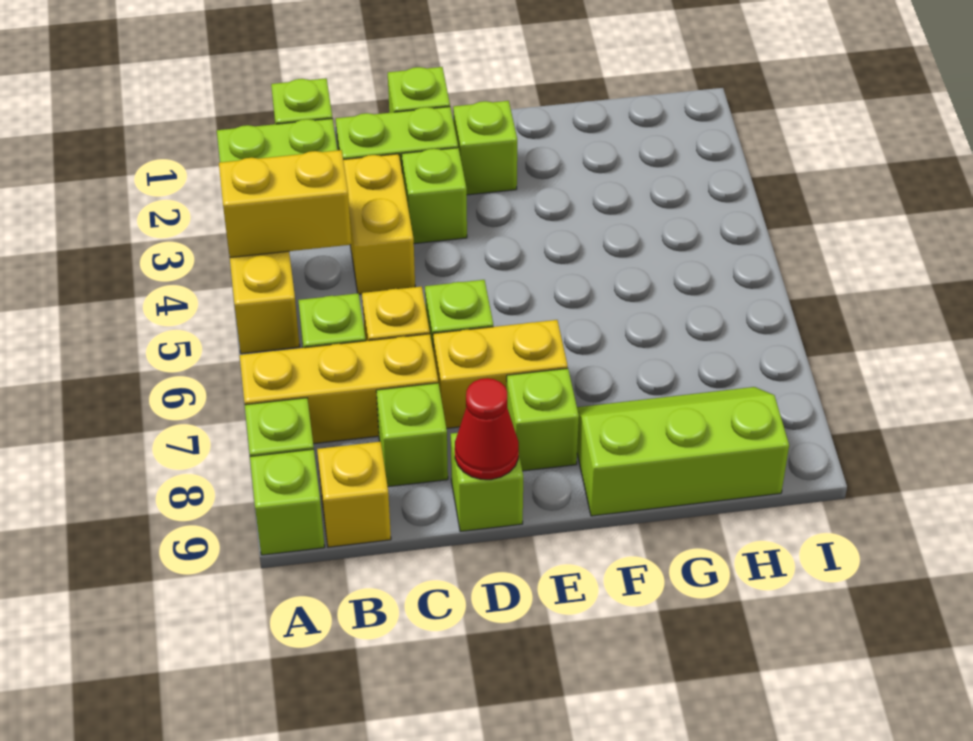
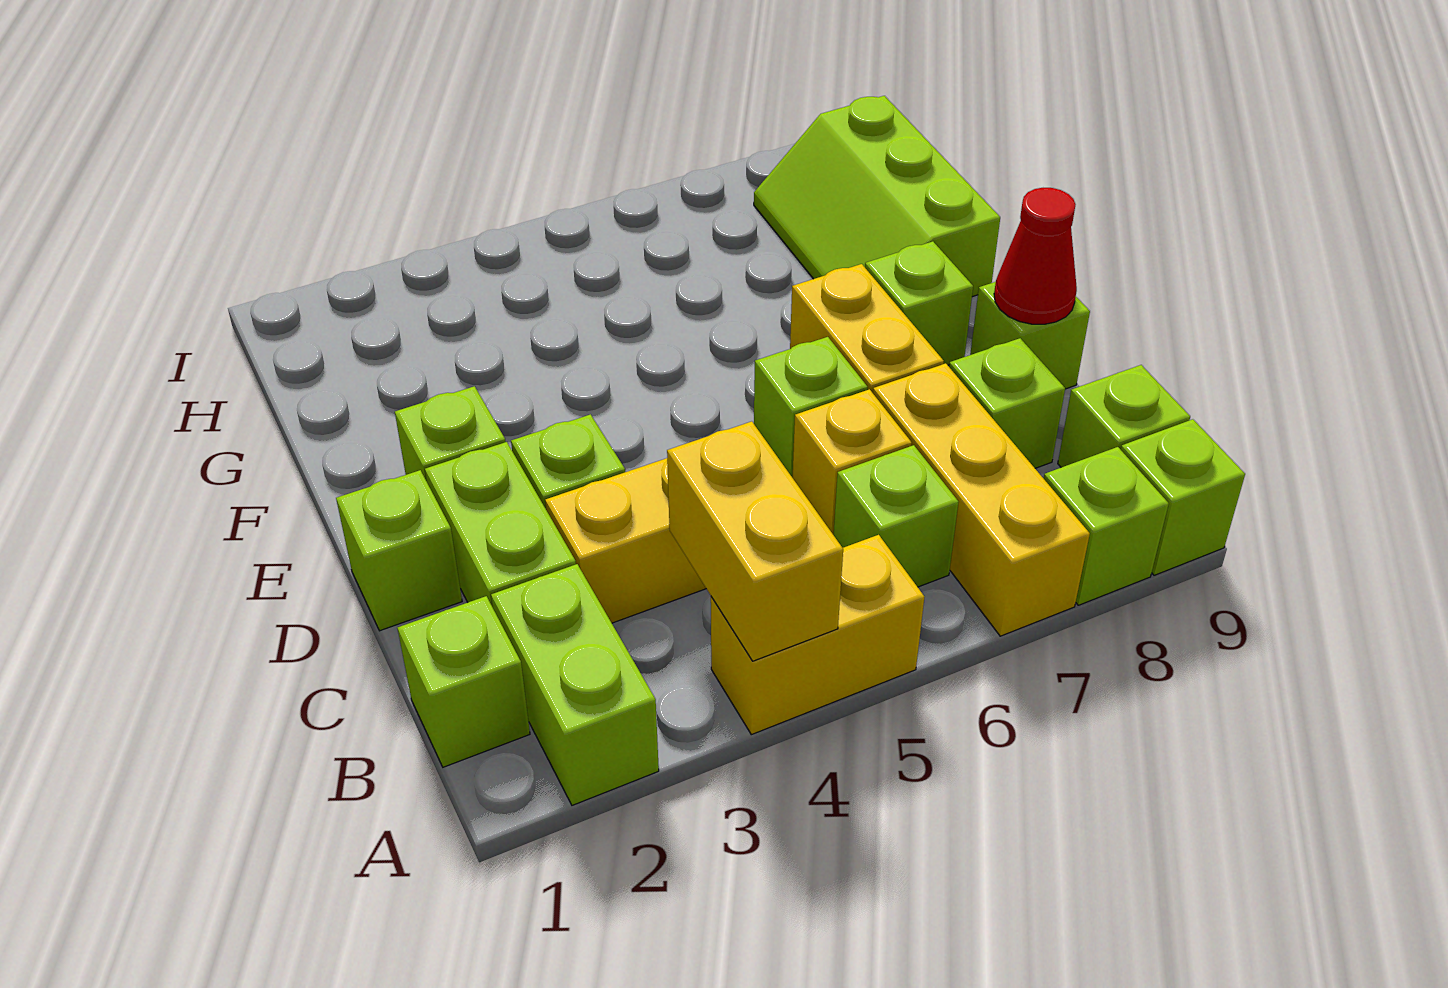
yellow 1x1 brick [317,442,391,547] -> lime 1x1 brick [1058,365,1190,467]

